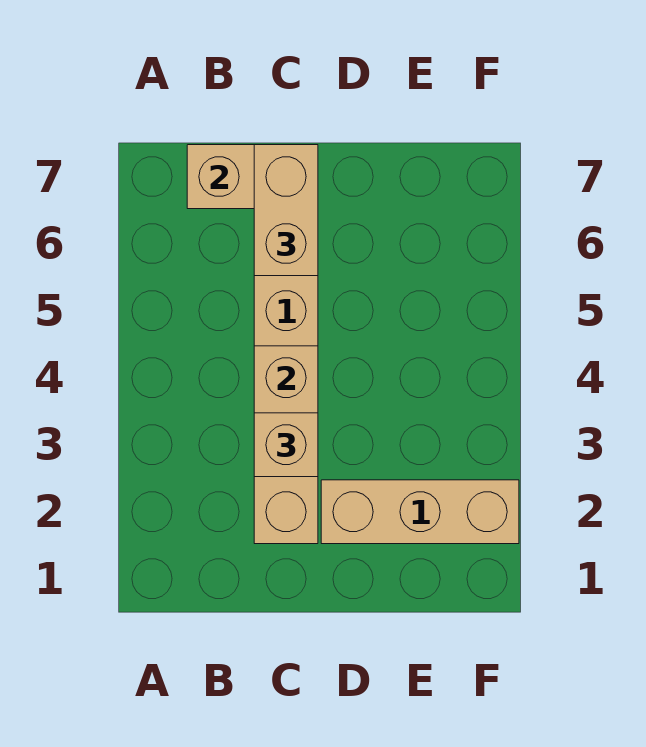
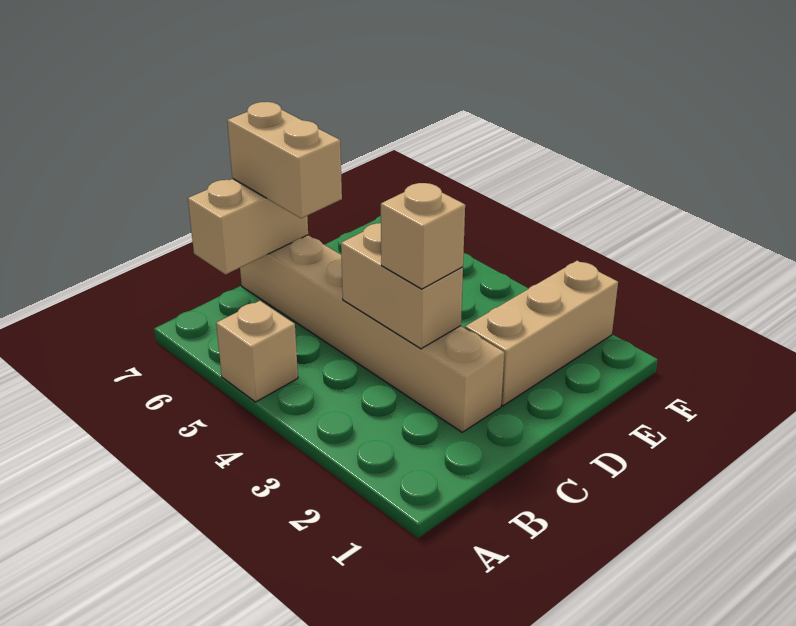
none -> tan 1x1 brick [216,301,298,402]

